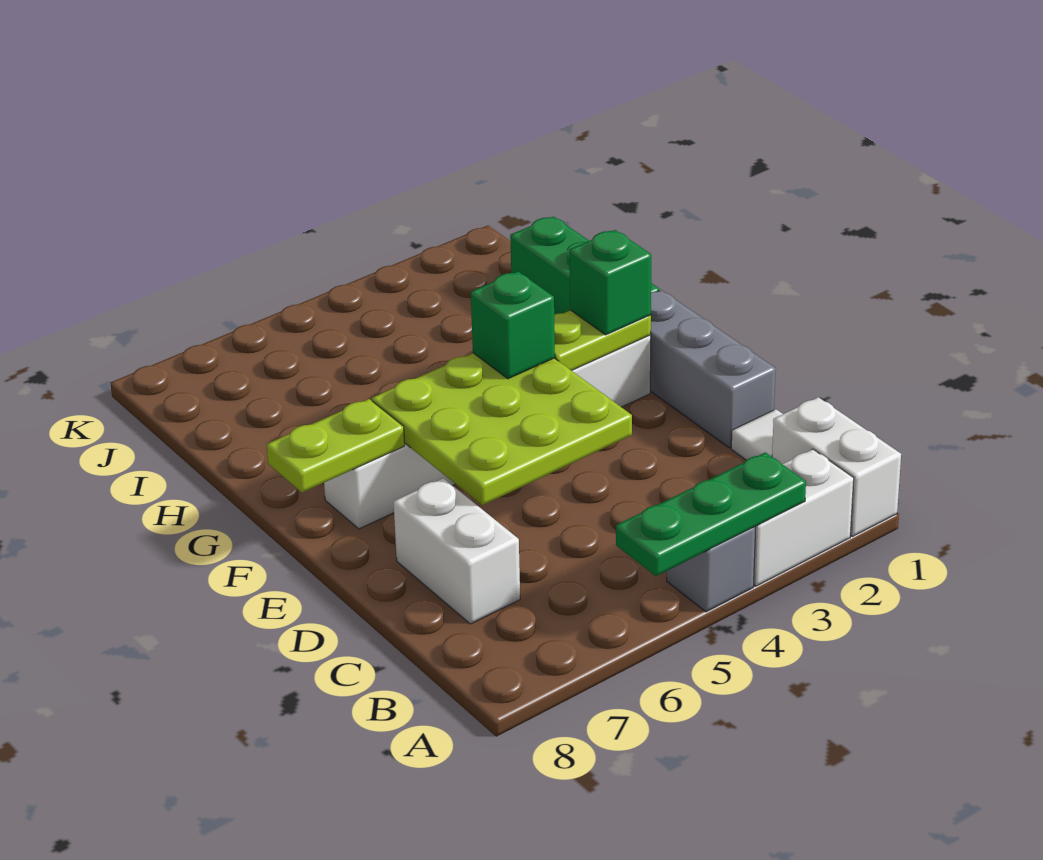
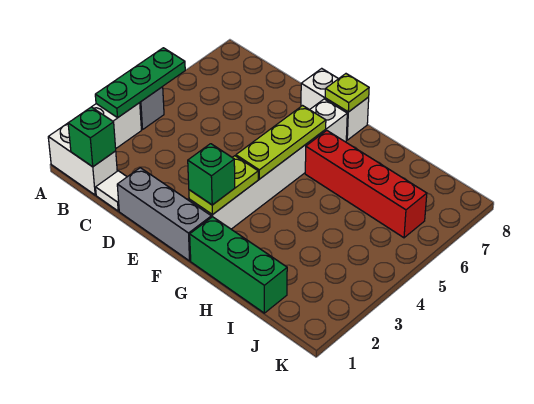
white 1x2 brick [394,478,520,624] -> white 1x2 brick moved to [301,68,369,140]
lime 3x3 plate [372,353,632,505] -> lime 1x3 plate [236,106,326,179]
green 1x1 brick [471,272,555,379] -> green 1x1 brick moved to [68,107,116,167]
lime 1x2 plate [266,399,405,492] -> lime 1x1 plate [325,74,369,112]
none -> red 1x4 brick [305,131,427,238]

